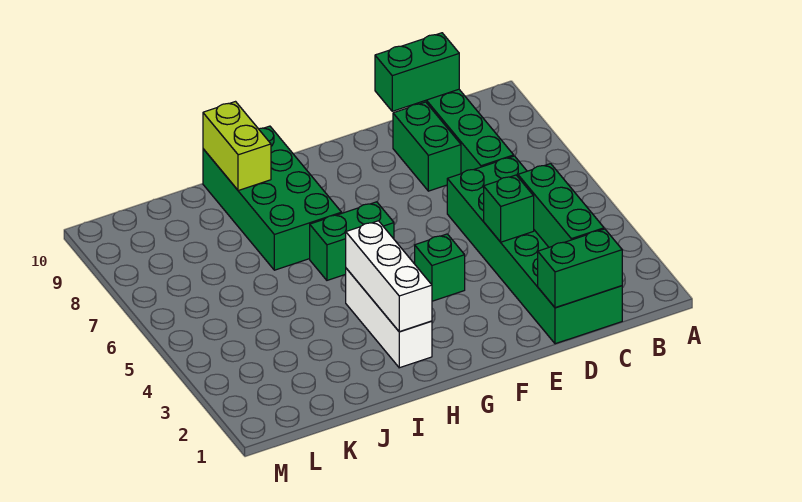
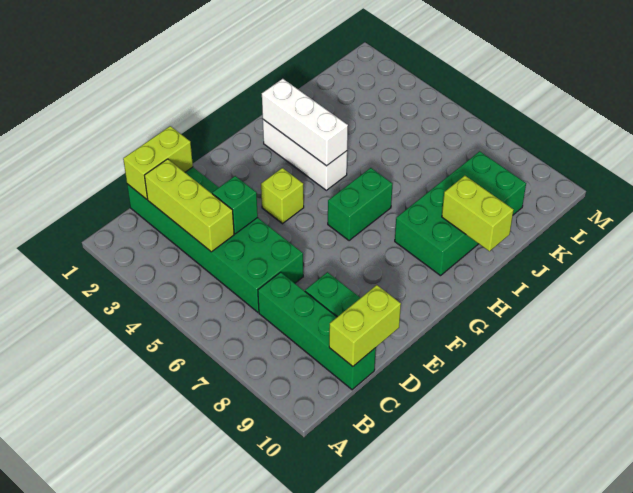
green 1x2 brick [538,229,622,308] -> lime 1x2 brick [123,126,193,199]
green 1x3 brick [518,164,604,247] -> lime 1x3 brick [144,159,234,252]
green 1x2 brick [375,33,459,111] -> lime 1x2 brick [329,285,401,366]
green 1x1 brick [415,234,465,301] -> lime 1x1 brick [261,168,304,224]
green 2x4 brick [203,126,342,270] -> green 2x4 brick turned to [395,151,526,276]

